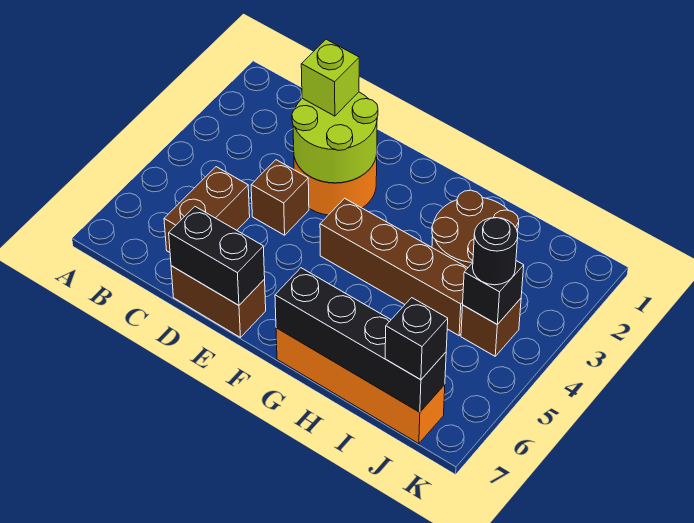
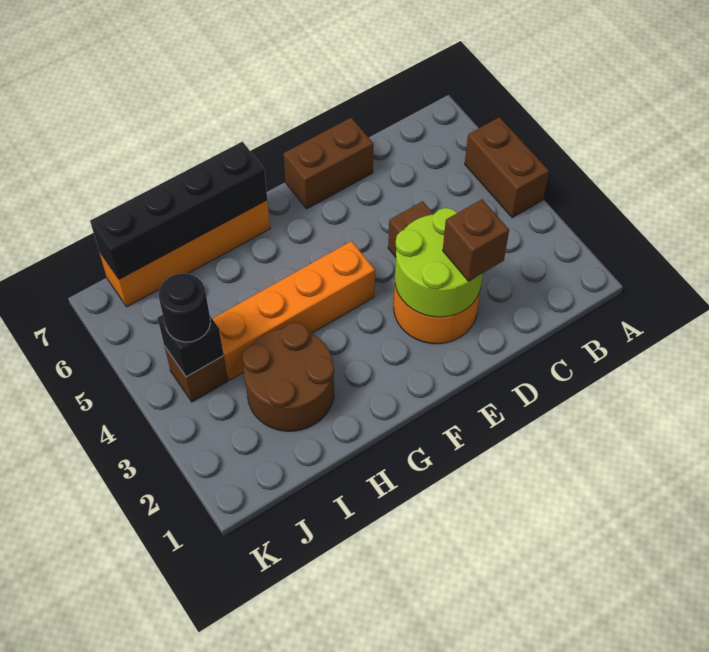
brown 1x2 brick [164,167,250,252] -> brown 1x2 brick moved to [465,117,549,218]
lime 1x1 brick [301,39,359,116] -> brown 1x1 brick [443,199,509,281]
black 1x2 brick [169,207,265,305] -> none
brown 1x4 brick [320,198,467,336] -> orange 1x4 brick [212,241,375,380]
black 1x1 brick [385,298,448,380] -> none

